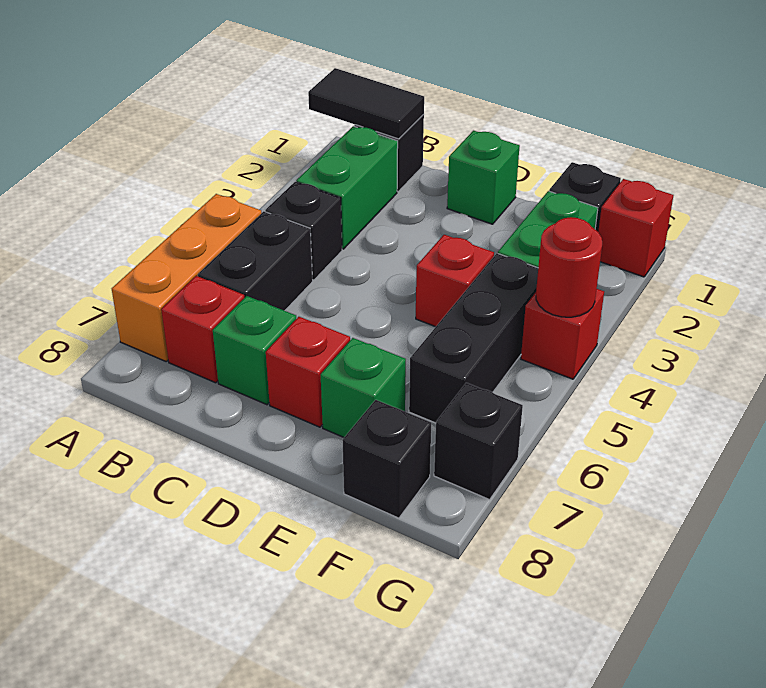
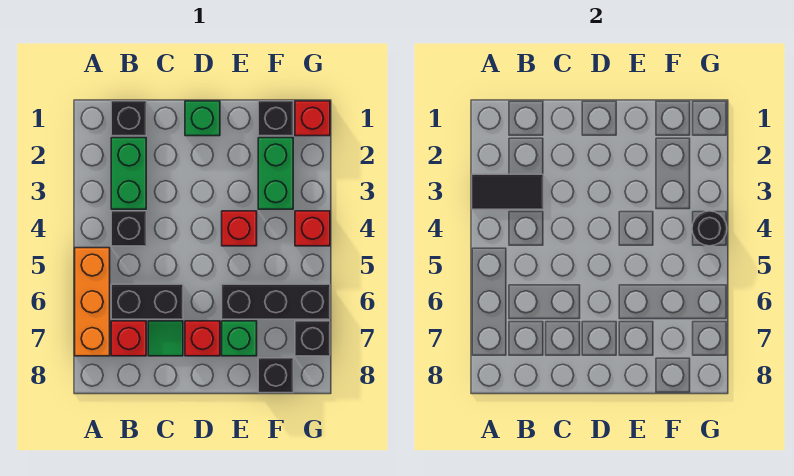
black 1x2 tile [308,68,424,139] -> black 1x2 tile moved to [472,174,543,209]
black 1x2 brick [198,211,313,311] -> black 1x2 brick turned to [111,284,183,319]
green 1x1 brick [213,296,296,405] -> green 1x1 tile [148,321,183,356]
black 1x3 brick [409,253,538,423] -> black 1x3 brick turned to [222,284,330,319]
red 1x1 round brick [536,217,602,317] -> black 1x1 round brick [692,211,727,246]

